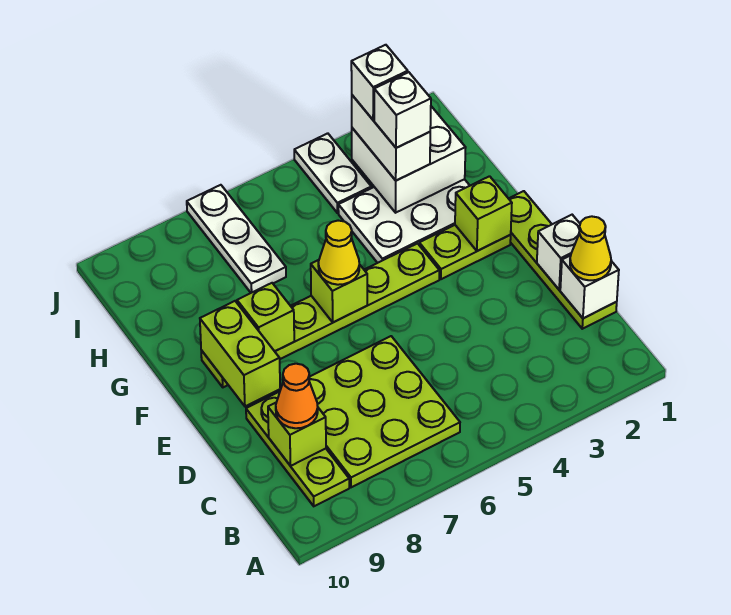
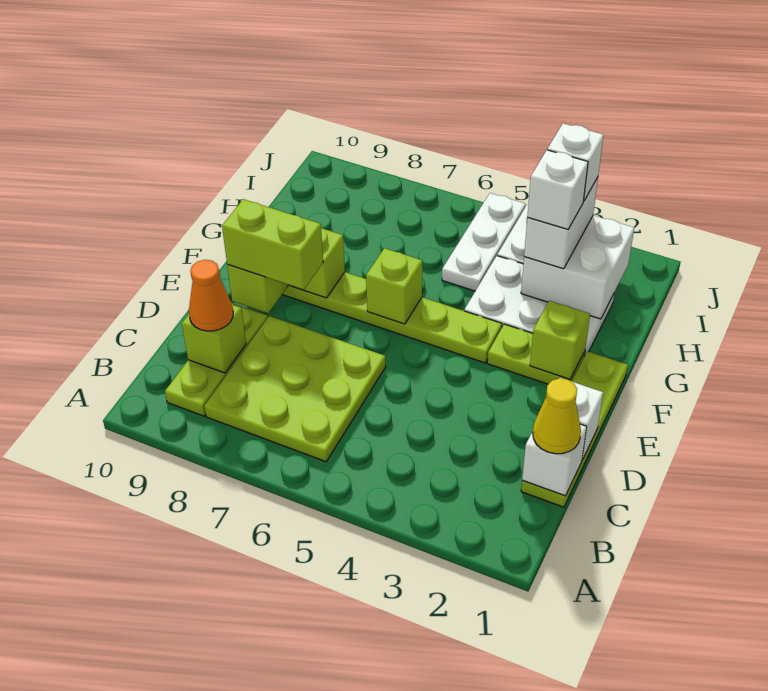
none -> lime 1x2 brick [222,199,323,290]
yellow 1x1 cone [318,221,359,285] -> none
white 1x3 plate [187,185,286,293] -> white 1x3 plate moved to [442,193,525,291]

